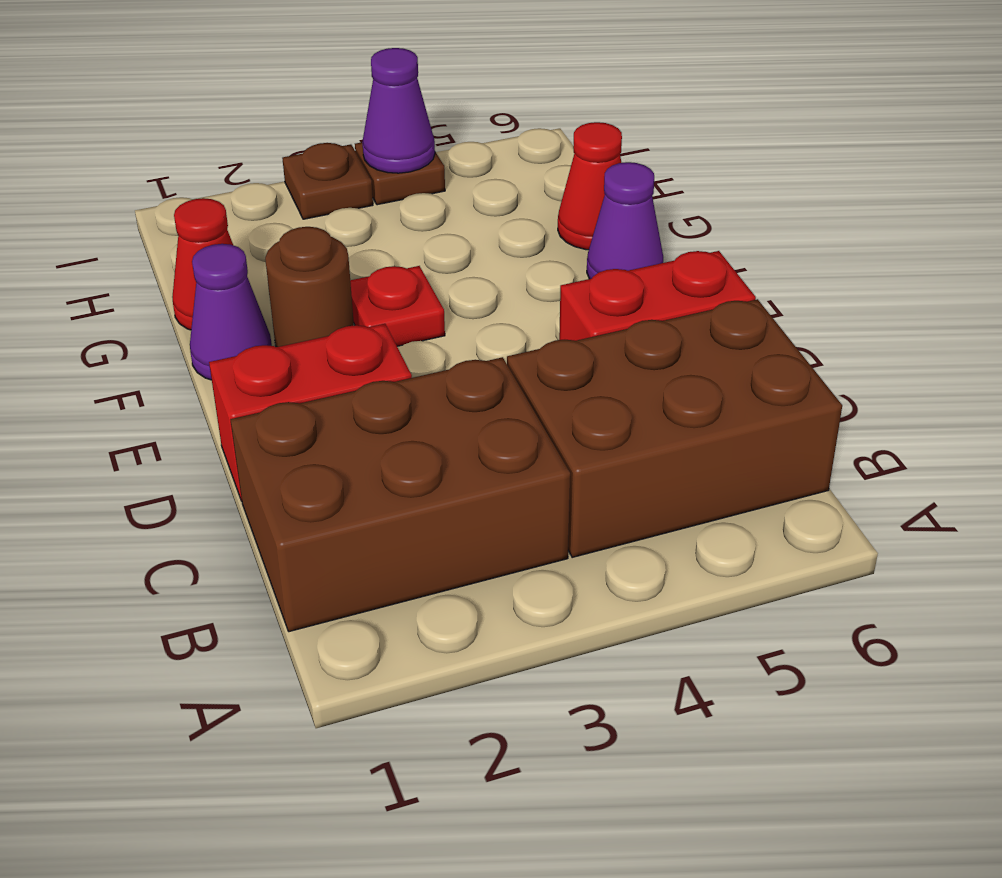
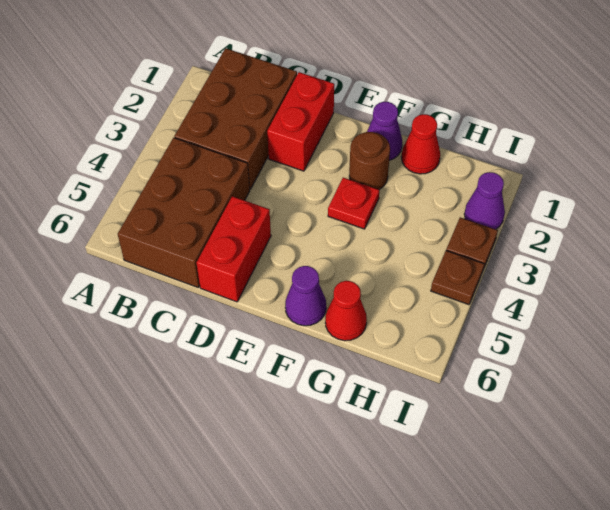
purple 1x1 cone [362,48,435,173] -> purple 1x1 cone moved to [464,172,505,229]

